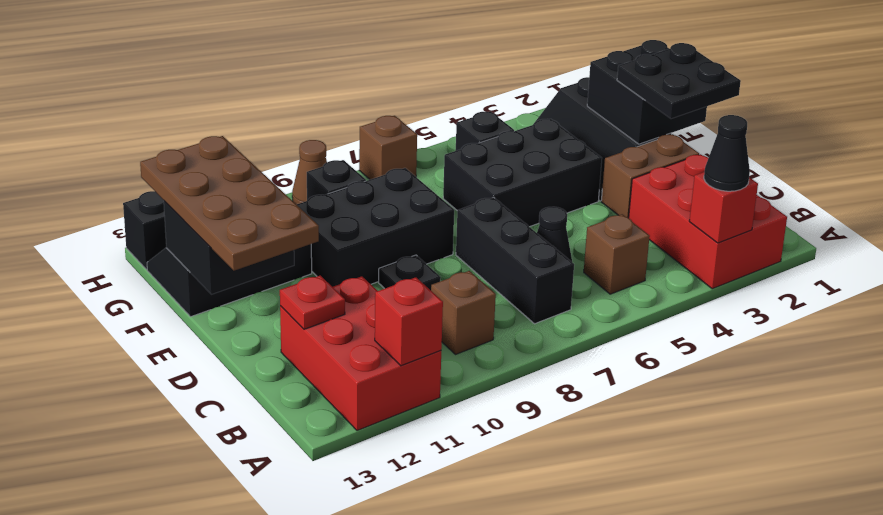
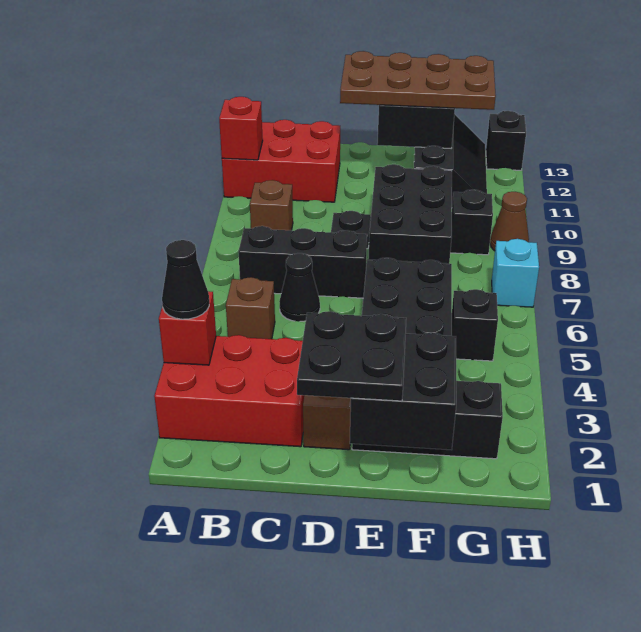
red 1x1 plate [280,275,345,329] -> none
brown 1x1 brick [359,116,417,180] -> cyan 1x1 brick [492,239,539,307]

